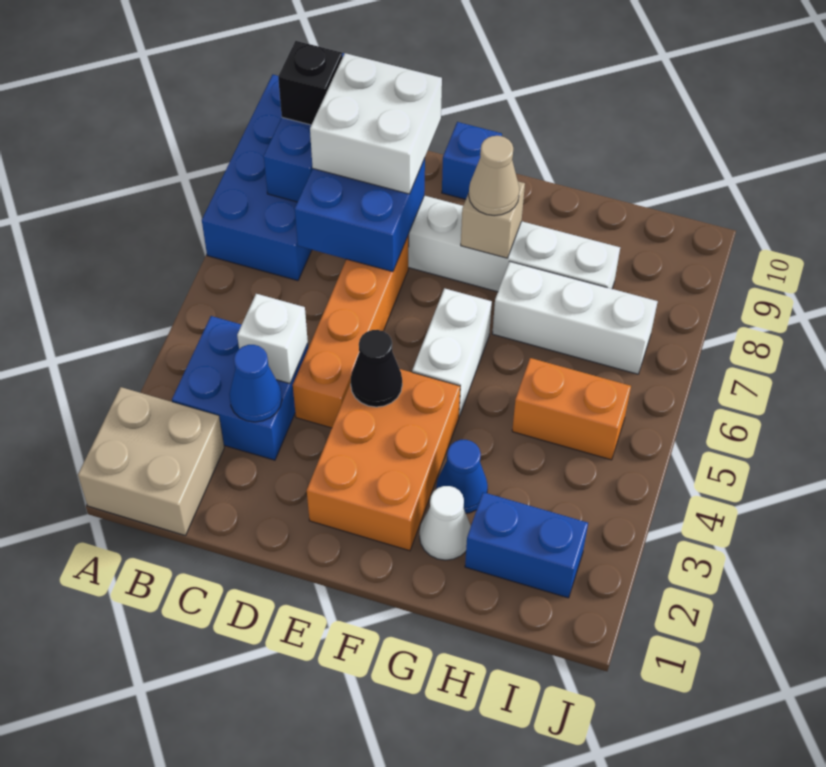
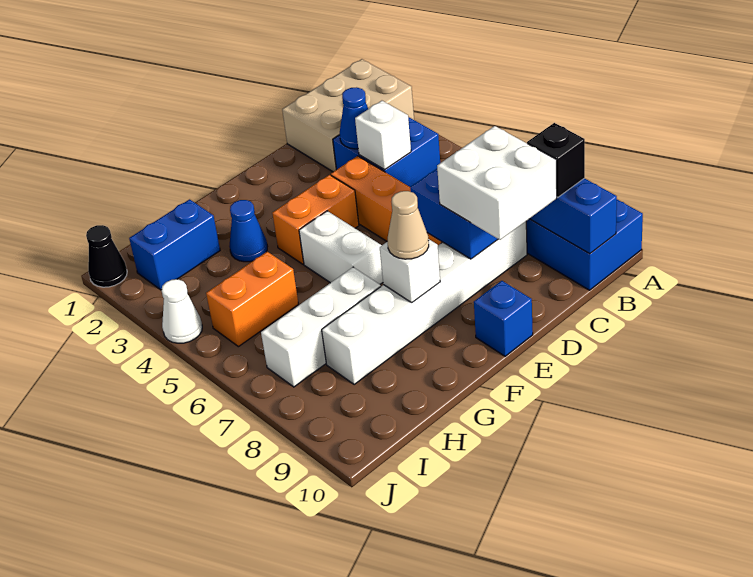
tan 2x2 brick [78,387,224,536] -> tan 2x3 brick [282,59,414,172]
orange 2x3 brick [307,369,460,551] -> orange 1x2 brick [272,175,359,264]
black 1x1 cone [351,330,402,407] -> black 1x1 cone moved to [86,225,127,287]
tan 1x1 brick [461,182,525,258] -> white 1x1 brick [380,239,440,303]
white 1x1 cone [420,486,471,560] -> white 1x1 cone moved to [161,279,202,343]

